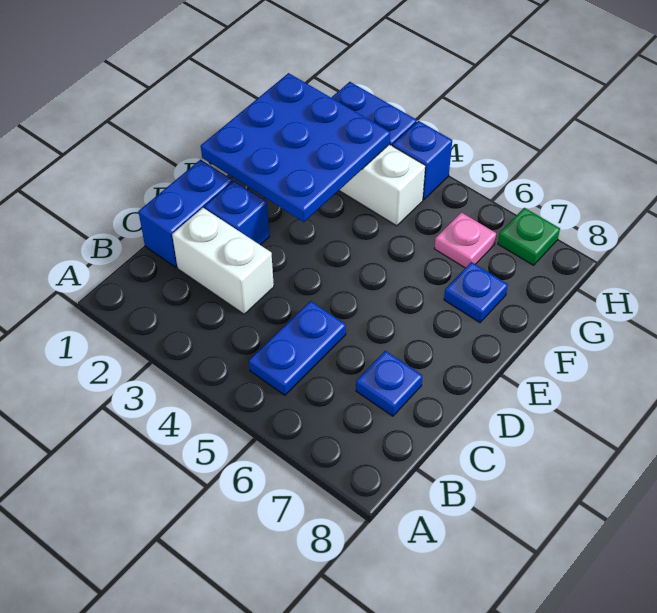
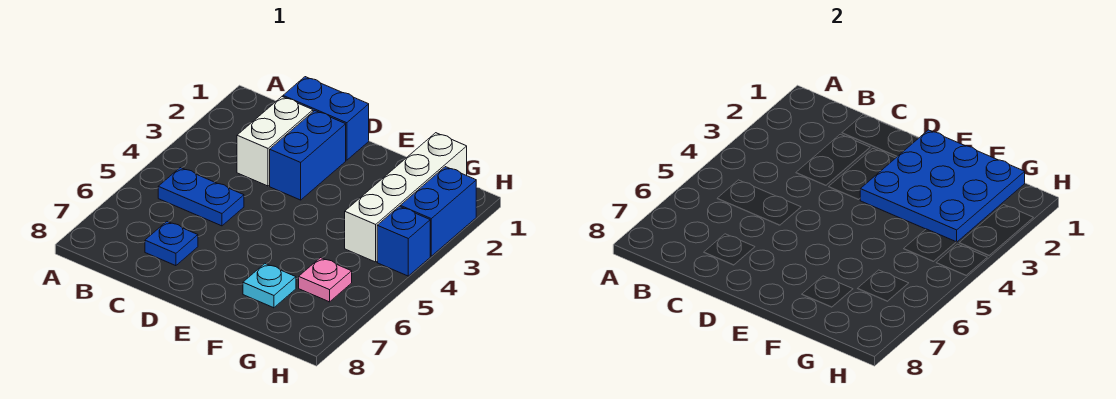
blue 1x1 brick [204,181,269,245] -> blue 1x2 brick [270,111,346,200]
blue 1x1 plate [444,262,508,323] -> cyan 1x1 plate [243,264,296,308]
green 1x1 plate [498,208,560,265] -> none

